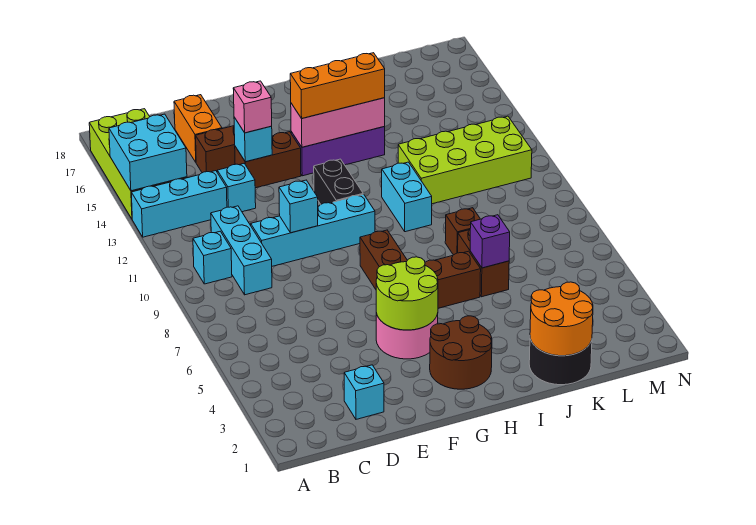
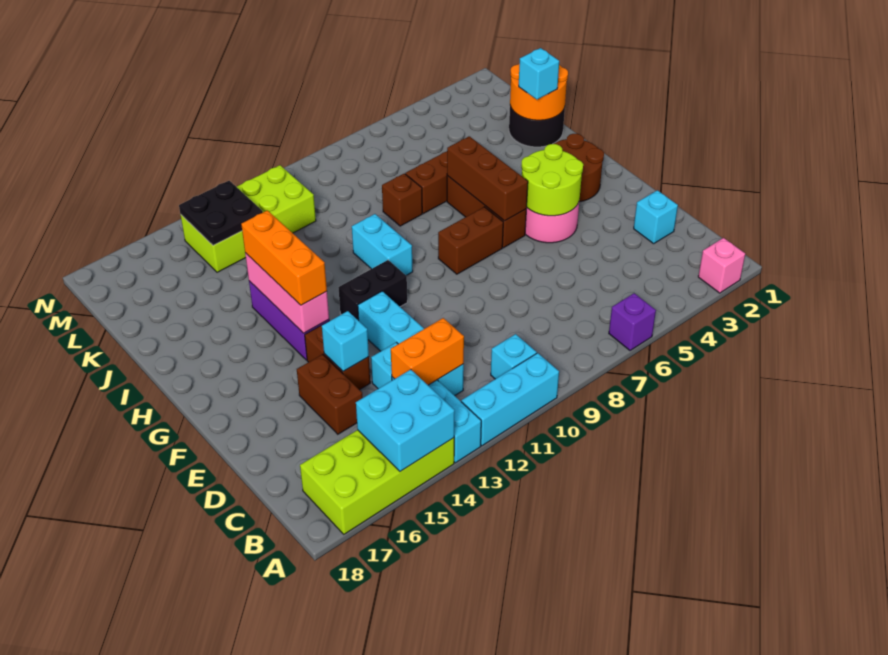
cyan 1x3 brick [211,206,272,295] -> cyan 1x3 brick moved to [461,353,559,446]
cyan 1x4 brick [251,194,375,266] -> cyan 1x4 brick moved to [358,291,464,396]
orange 1x2 brick [174,95,222,162] -> orange 1x2 brick moved to [391,318,464,385]
cyan 1x1 brick [279,180,318,233] -> cyan 1x1 brick moved to [519,48,559,100]
pink 1x1 brick [233,81,272,133] -> pink 1x1 brick moved to [698,238,745,293]
none -> brown 1x3 brick [447,136,528,221]
cyan 1x2 brick [382,162,432,232] -> cyan 1x2 brick turned to [352,214,413,275]
purple 1x1 brick [470,215,510,268] -> purple 1x1 brick moved to [609,293,656,351]
lime 2x4 brick [398,116,532,204] -> lime 2x4 brick turned to [181,165,316,272]
none -> black 2x2 plate [179,181,263,245]

